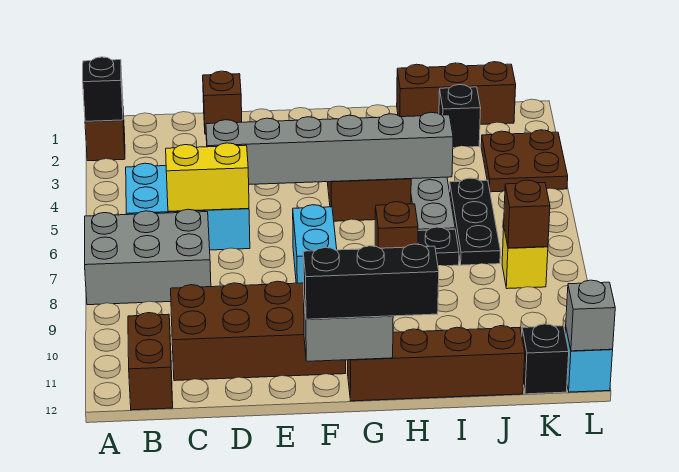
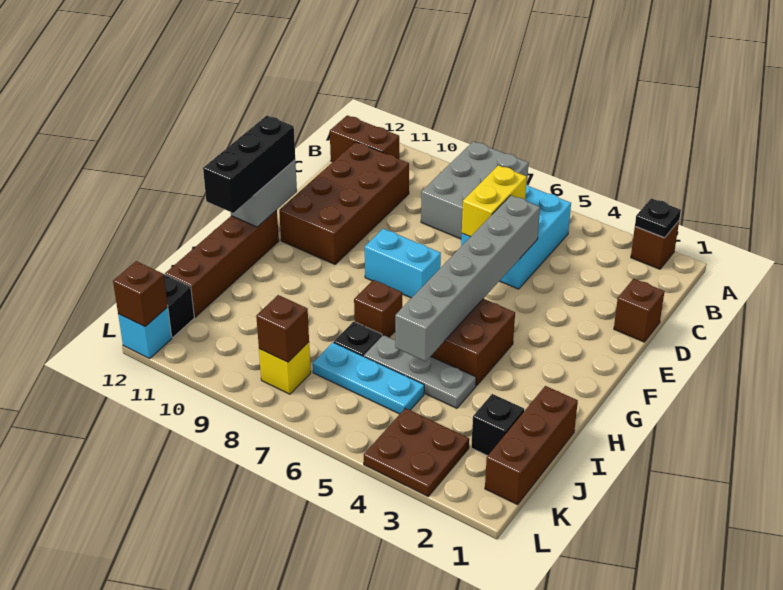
black 1x1 brick [83,57,123,121] -> black 1x1 plate [635,198,681,238]
black 1x3 plate [450,178,500,265] -> cyan 1x3 plate [313,343,424,414]
grey 1x1 brick [566,280,615,351] -> brown 1x1 brick [113,261,168,327]

